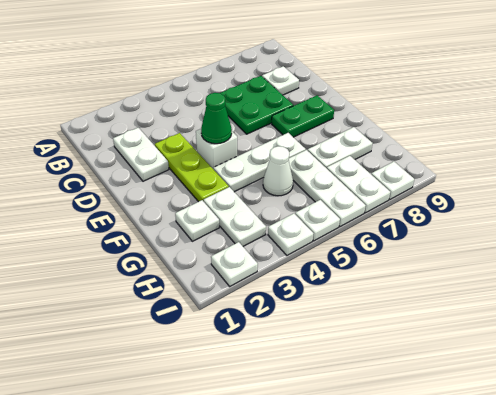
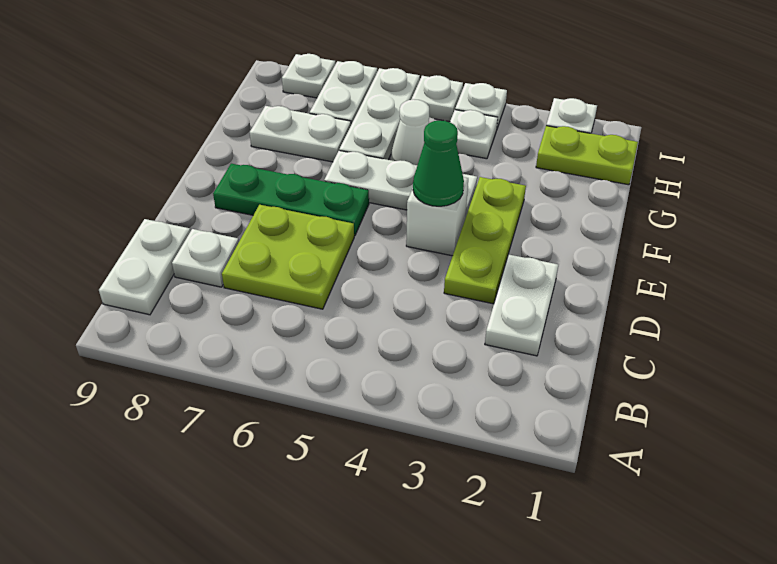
green 2x2 plate [220,76,293,134] -> lime 2x2 plate [222,205,354,309]
green 1x2 plate [272,95,334,137] -> green 1x3 plate [213,164,369,236]
white 1x1 plate [175,200,219,241] -> white 1x1 plate moved to [450,110,498,159]
white 1x2 plate [204,187,266,246] -> white 1x2 plate moved to [99,219,190,315]
none -> lime 1x2 plate [536,126,638,185]

